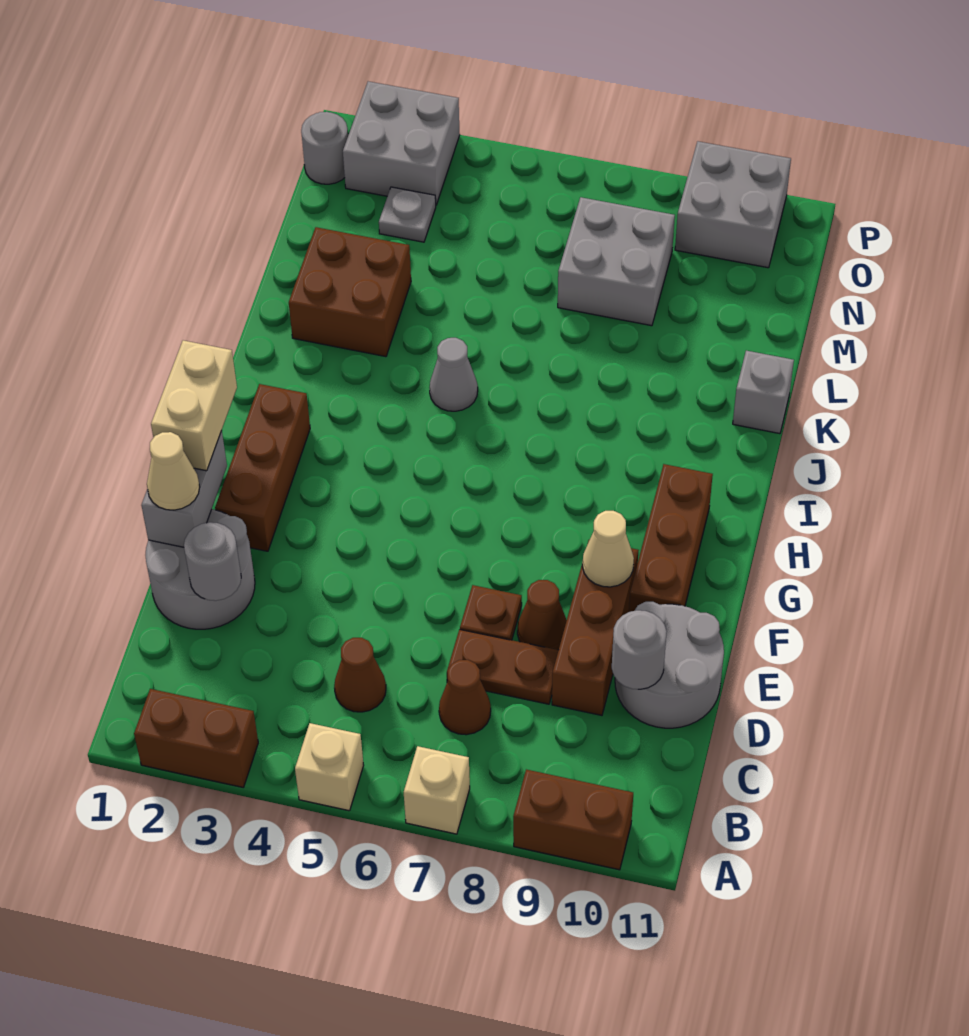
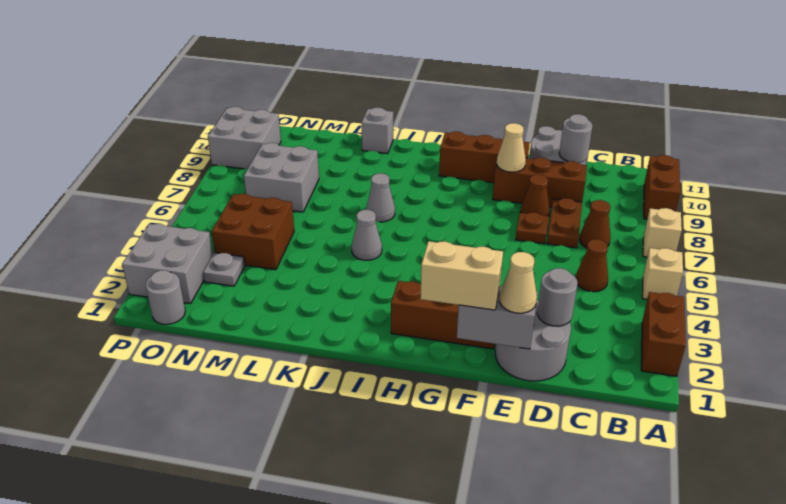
none -> grey 1x1 cone [366,173,395,222]
brown 2x2 brick [289,227,411,357] -> brown 2x2 brick moved to [212,194,294,270]

